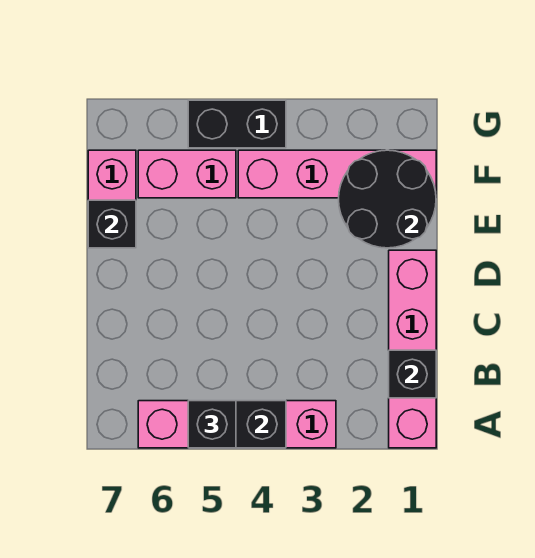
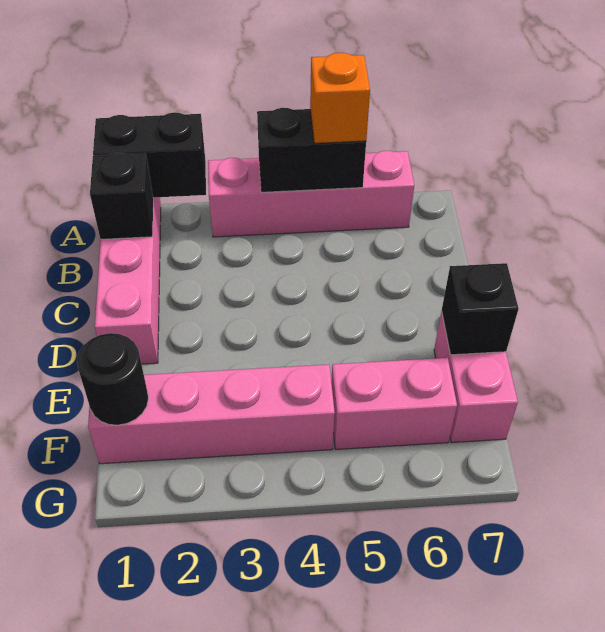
black 1x1 brick [188,401,236,448] -> orange 1x1 brick [310,53,370,143]
black 2x2 round brick [339,150,436,248] -> black 1x1 round brick [77,333,148,425]
black 1x2 brick [188,100,286,148] -> black 1x2 brick moved to [93,112,206,198]

